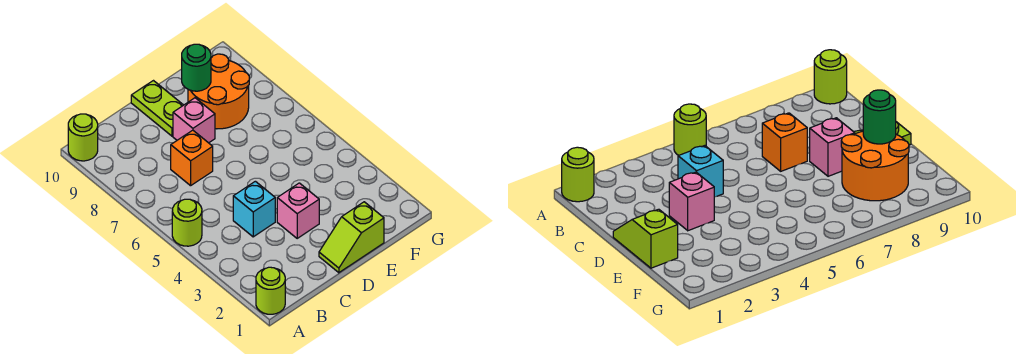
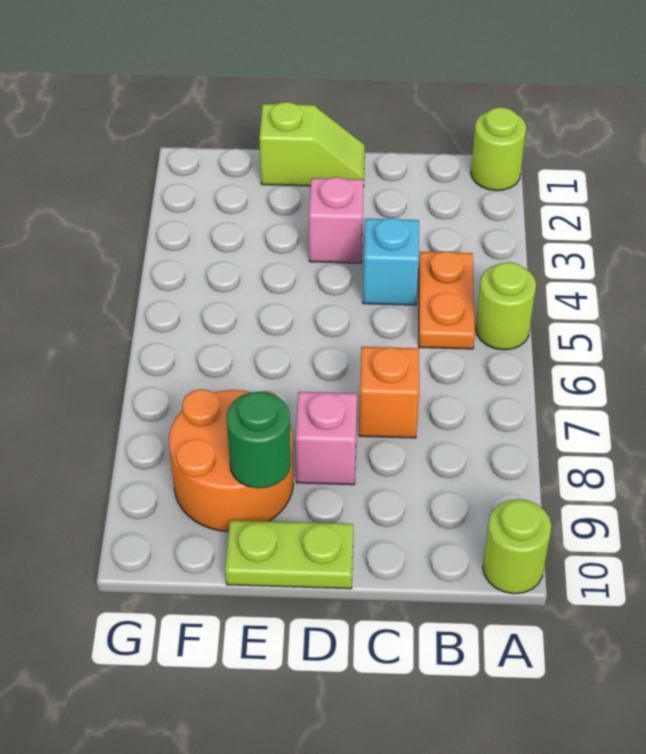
none -> orange 1x2 plate [419,251,475,349]
lime 1x2 plate [131,81,183,136] -> lime 1x2 plate turned to [225,520,353,589]

